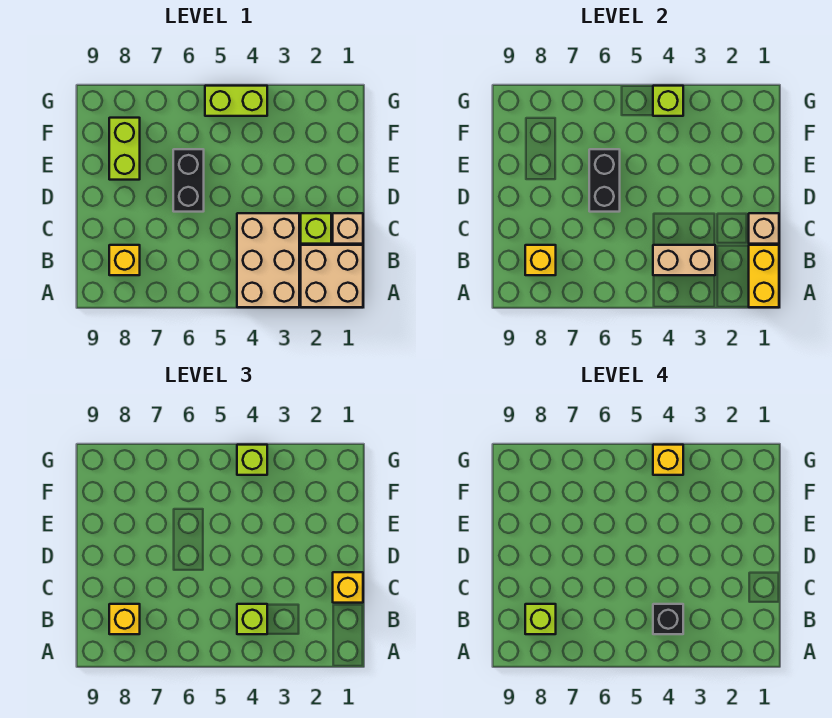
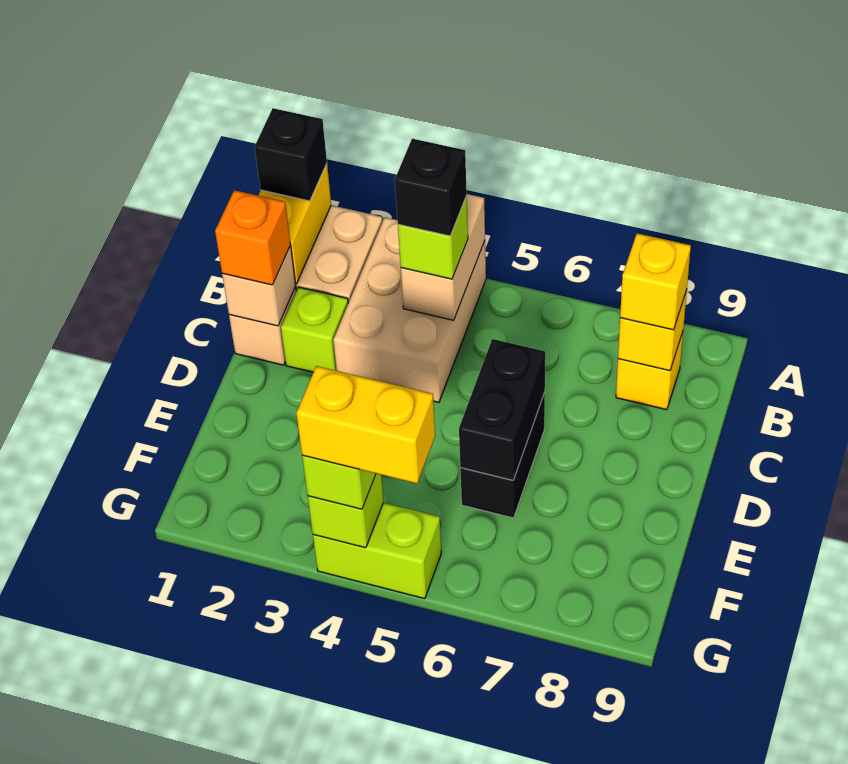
none -> black 1x1 brick [255,108,327,201]
tan 1x2 brick [653,245,715,275] -> tan 1x2 brick turned to [401,194,485,320]
lime 1x1 brick [525,604,556,634] -> none
yellow 1x1 brick [333,572,363,603] -> orange 1x1 brick [215,190,291,285]
lime 1x2 brick [109,118,140,180] -> none
yellow 1x1 brick [653,445,683,475] -> yellow 1x2 brick [296,366,435,483]

